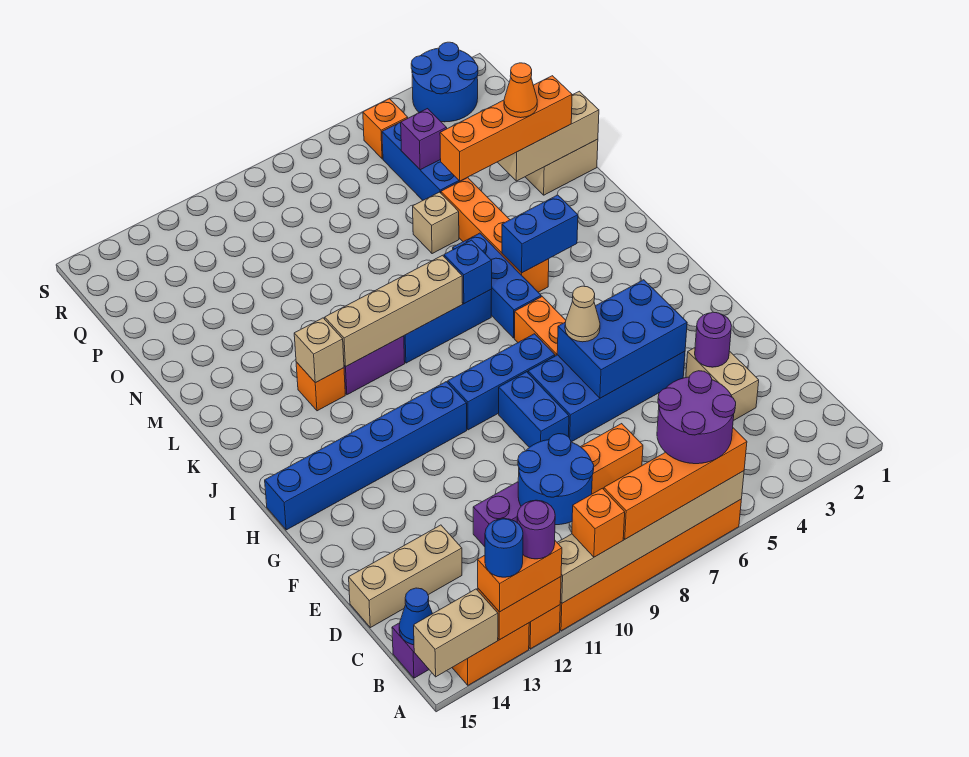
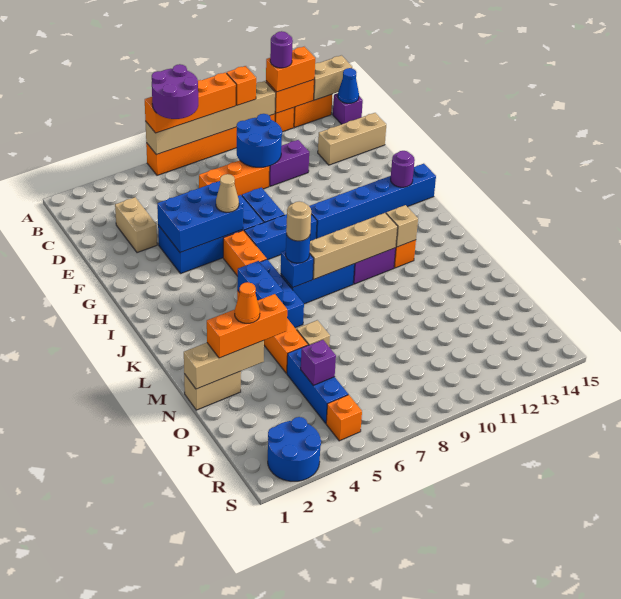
blue 1x1 round brick [485,519,523,577] -> blue 1x1 round brick moved to [286,234,310,263]
purple 1x1 round brick [695,312,731,367] -> purple 1x1 round brick moved to [391,151,415,187]
blue 1x2 brick [502,195,578,273] -> blue 1x2 brick turned to [237,261,283,303]
none -> tan 1x1 round brick [286,201,311,241]
orange 1x4 brick [440,76,572,181] -> orange 1x3 brick [207,294,287,358]

